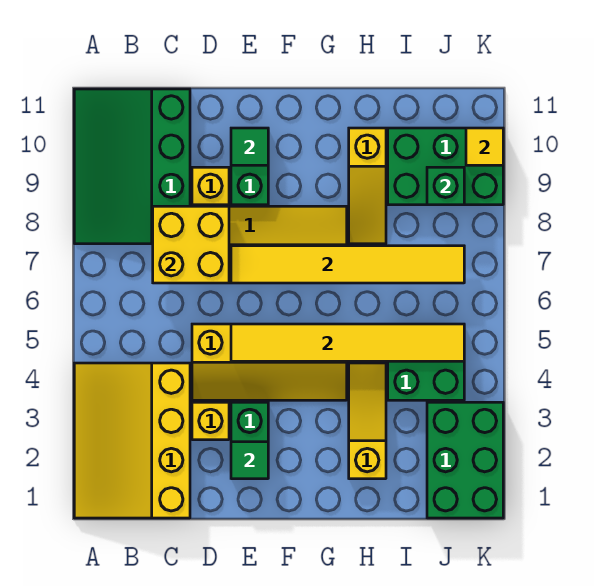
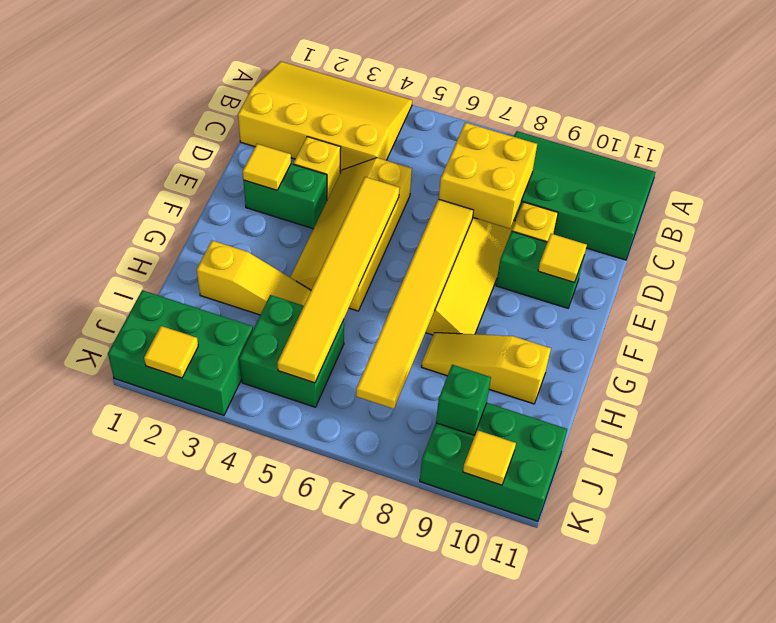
green 1x1 tile [231,442,268,479] -> yellow 1x1 tile [243,144,291,190]
green 1x1 tile [231,128,268,165] -> yellow 1x1 tile [538,234,587,282]
green 2x3 brick [388,128,503,205] -> green 2x3 brick turned to [420,403,567,521]
none -> yellow 1x1 tile [144,326,198,378]

